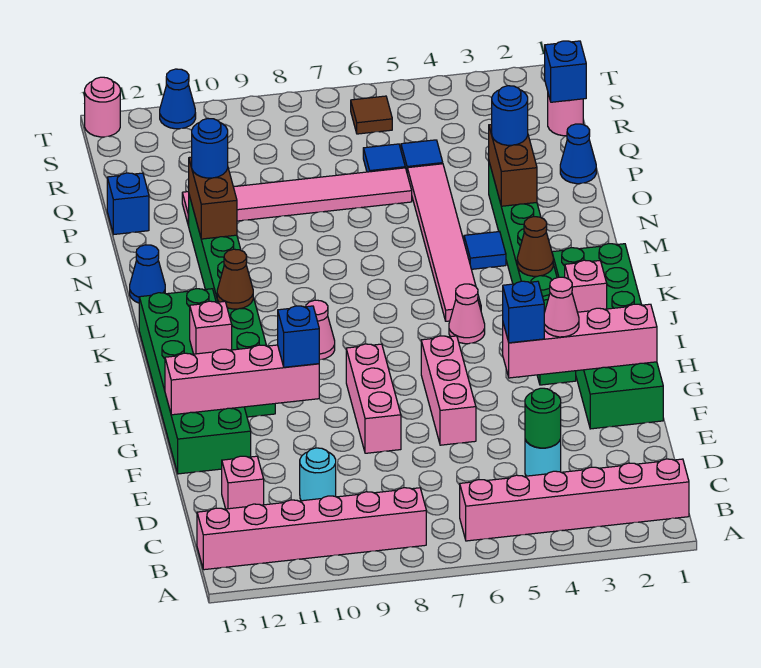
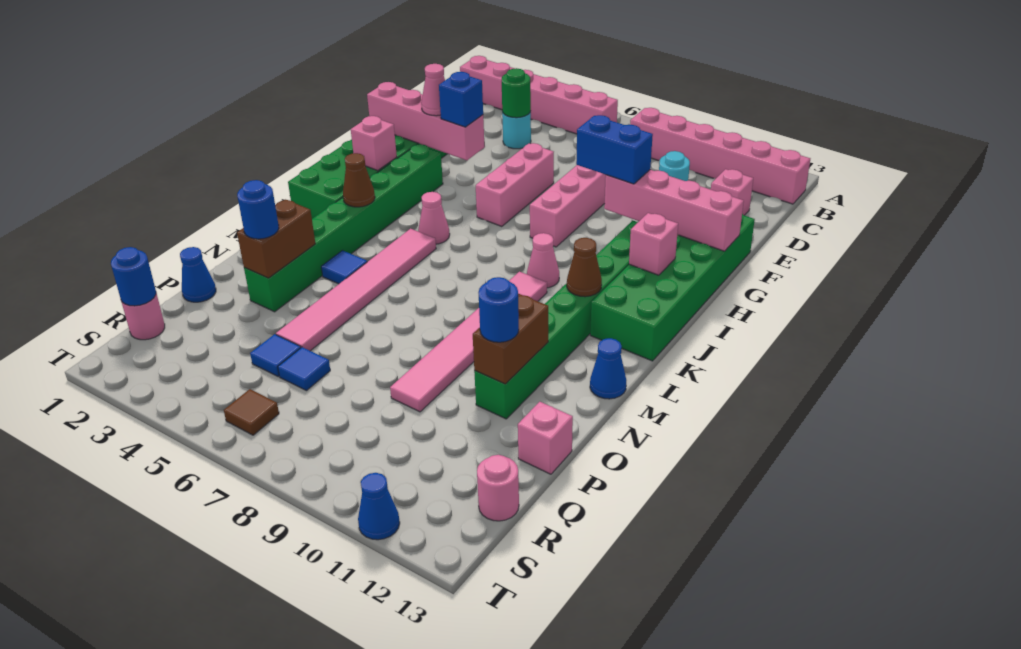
blue 1x1 brick [278,306,319,367] -> blue 1x2 brick [576,115,653,184]
pink 1x6 tile [182,168,412,226] -> pink 1x6 tile turned to [390,272,547,412]
blue 1x1 brick [107,173,149,234] -> pink 1x1 brick [518,402,573,474]
blue 1x1 brick [545,41,586,102] -> blue 1x1 round brick [111,247,156,306]
pink 1x1 round brick [85,77,120,137] -> pink 1x1 round brick moved to [477,455,519,521]

